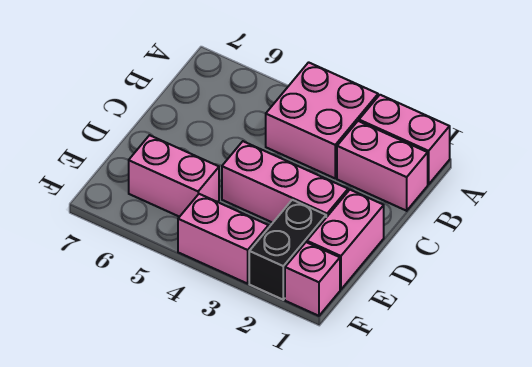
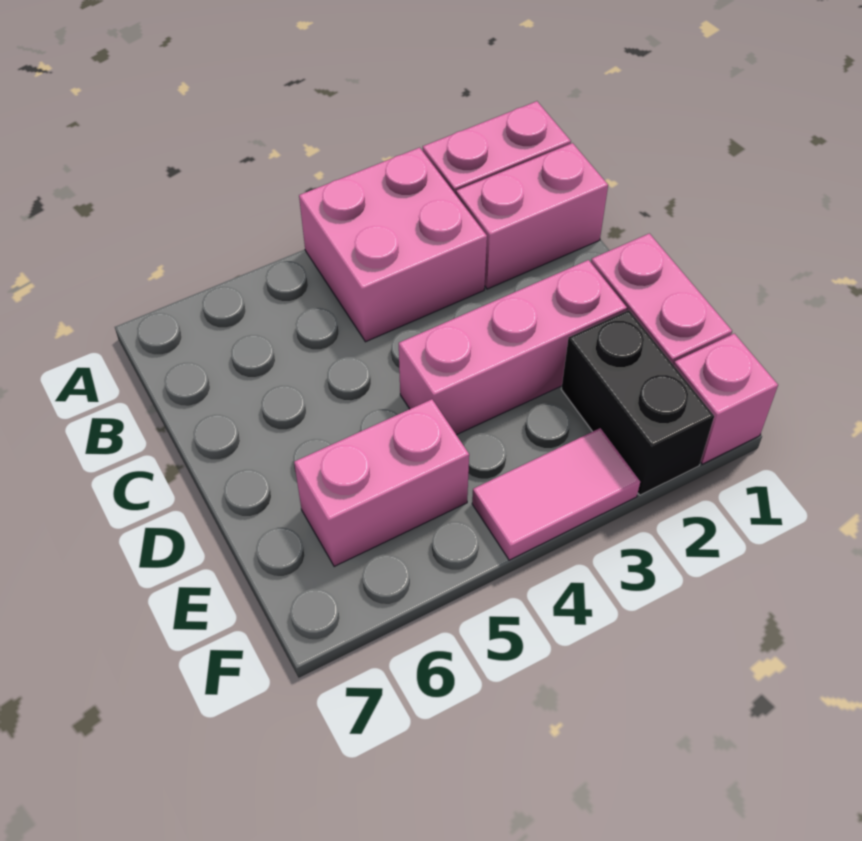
pink 1x2 brick [178,194,269,284] -> pink 1x2 tile [472,428,640,560]

